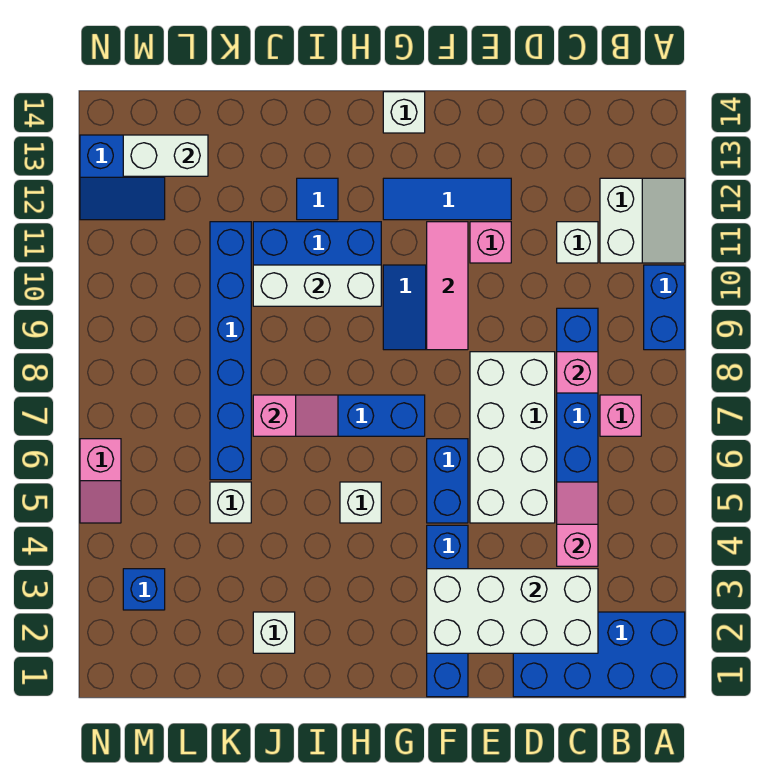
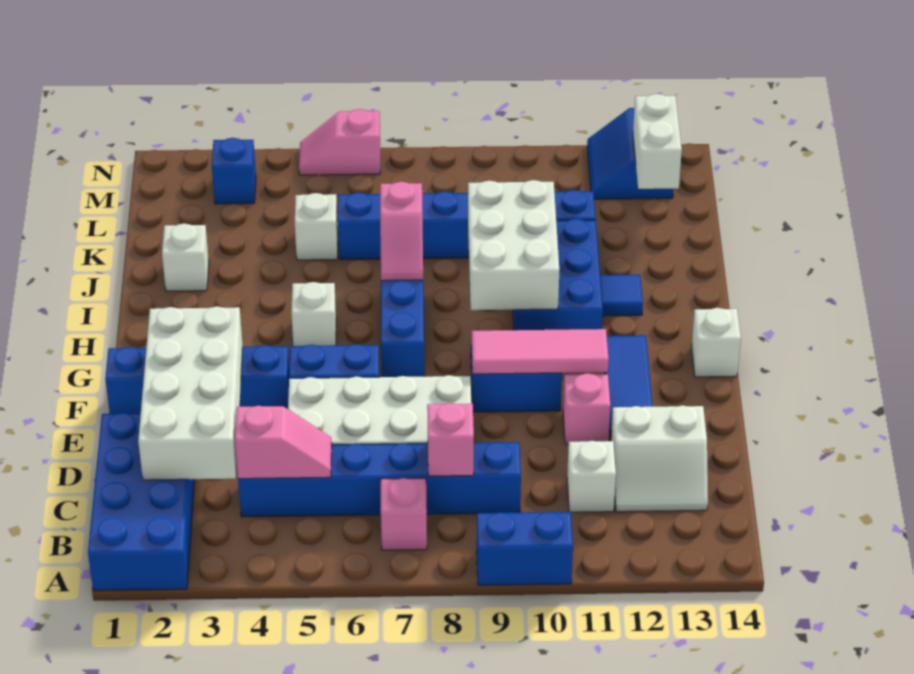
white 2x2 slope [600,178,685,263] -> white 2x2 slope moved to [611,405,708,512]
white 1x3 brick [253,265,381,306] -> white 2x3 brick [468,180,559,310]

